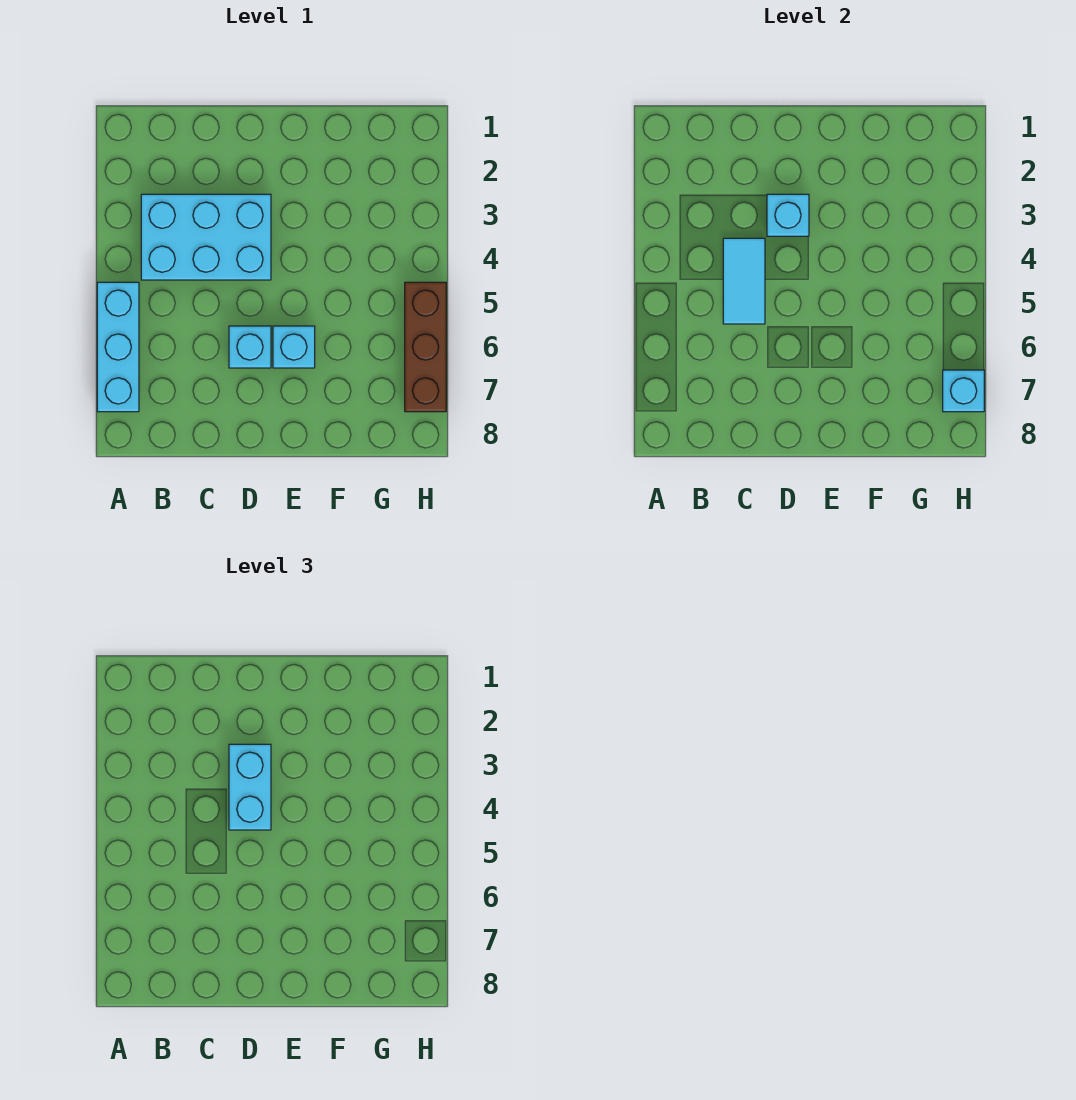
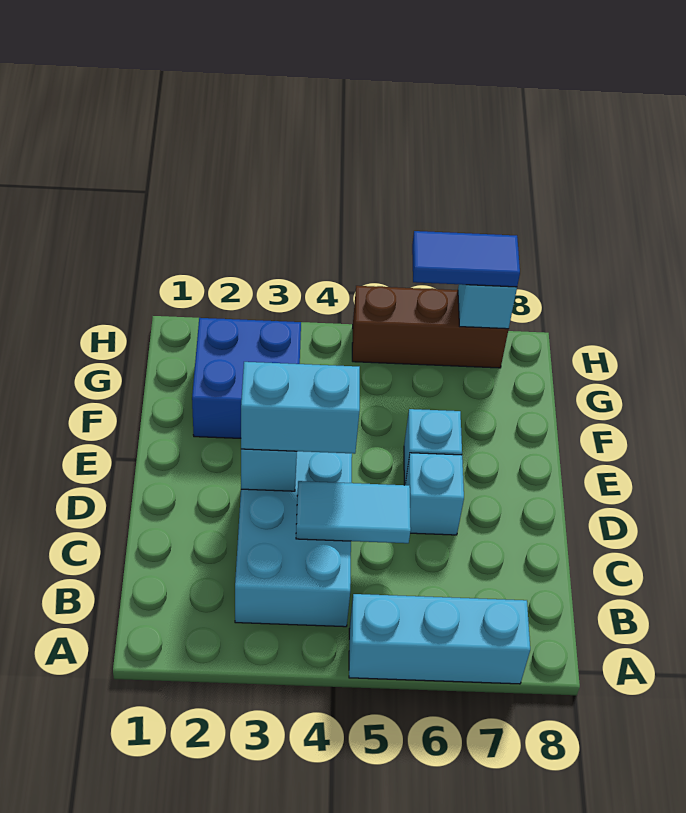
none -> blue 2x2 brick [192,318,301,438]
none -> blue 1x2 tile [412,231,520,287]

